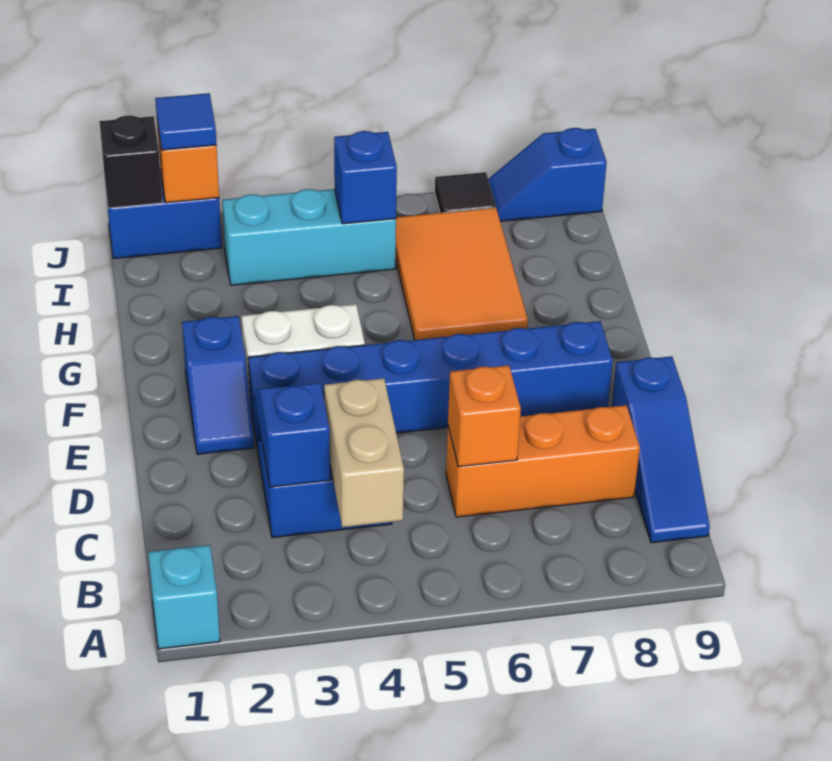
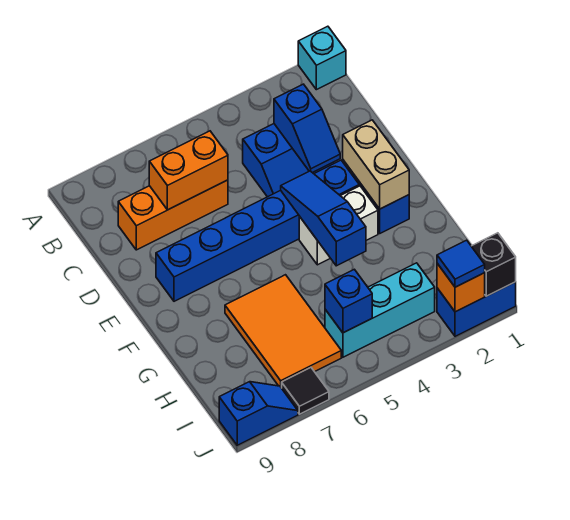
tan 1x2 brick [324,378,404,527] -> tan 1x2 brick moved to [343,120,409,209]
blue 1x3 slope [612,356,710,543] -> blue 1x3 slope moved to [281,171,366,266]
orange 1x1 brick [448,365,521,467] -> orange 1x2 brick [149,131,228,210]

